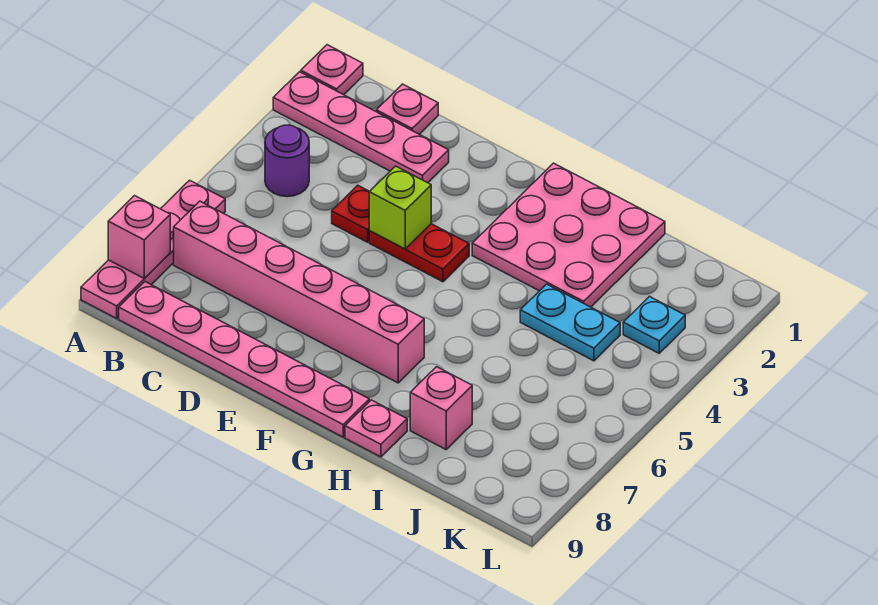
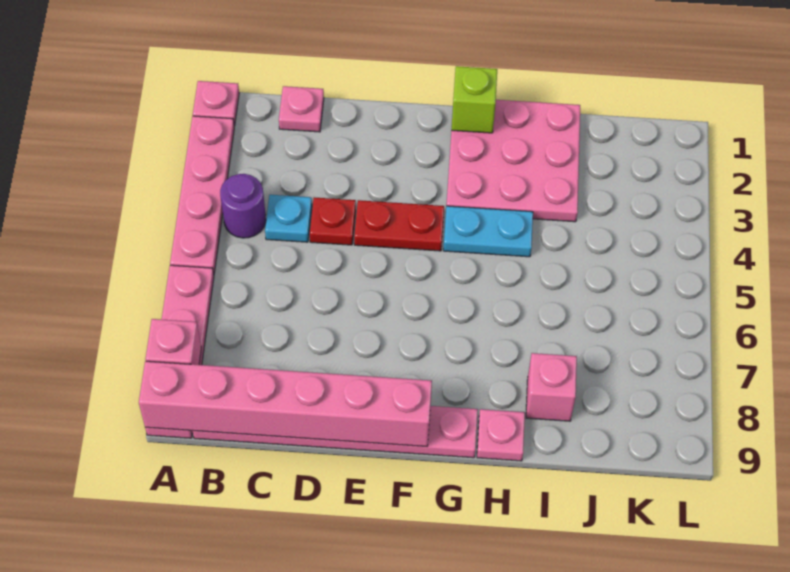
pink 1x4 plate [273,72,449,183] -> pink 1x4 plate turned to [170,116,234,274]
pink 1x6 brick [174,201,424,383] -> pink 1x6 brick moved to [139,361,432,447]
lime 1x1 brick [369,166,431,249] -> lime 1x1 brick moved to [452,66,497,133]
cyan 1x2 plate [520,284,620,361] -> cyan 1x2 plate moved to [443,206,533,257]
cyan 1x1 plate [623,297,685,353] -> cyan 1x1 plate moved to [265,195,312,242]

